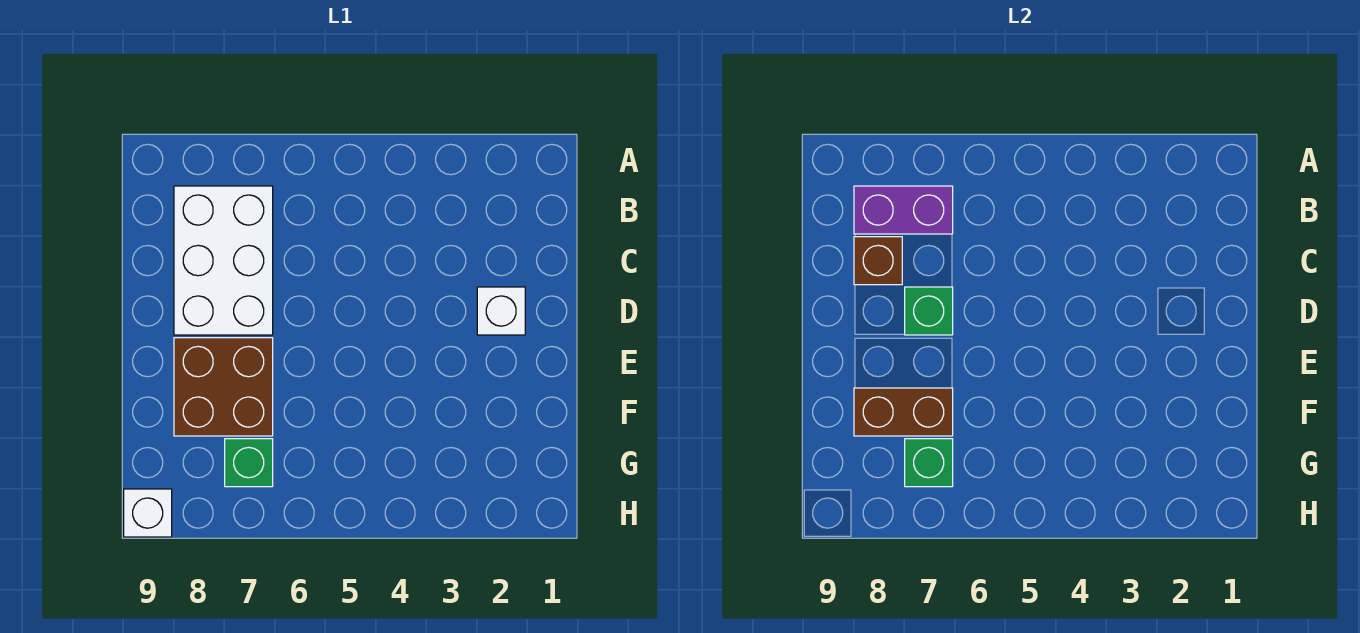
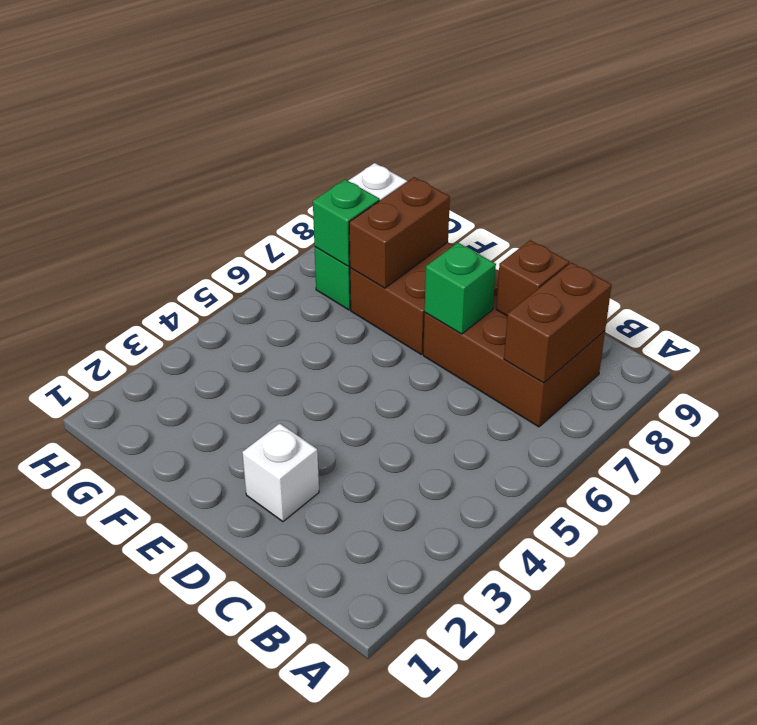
white 2x3 brick [174,186,273,335] -> brown 2x3 brick [423,270,605,427]
purple 1x2 brick [854,186,953,234] -> brown 1x2 brick [504,263,612,383]

